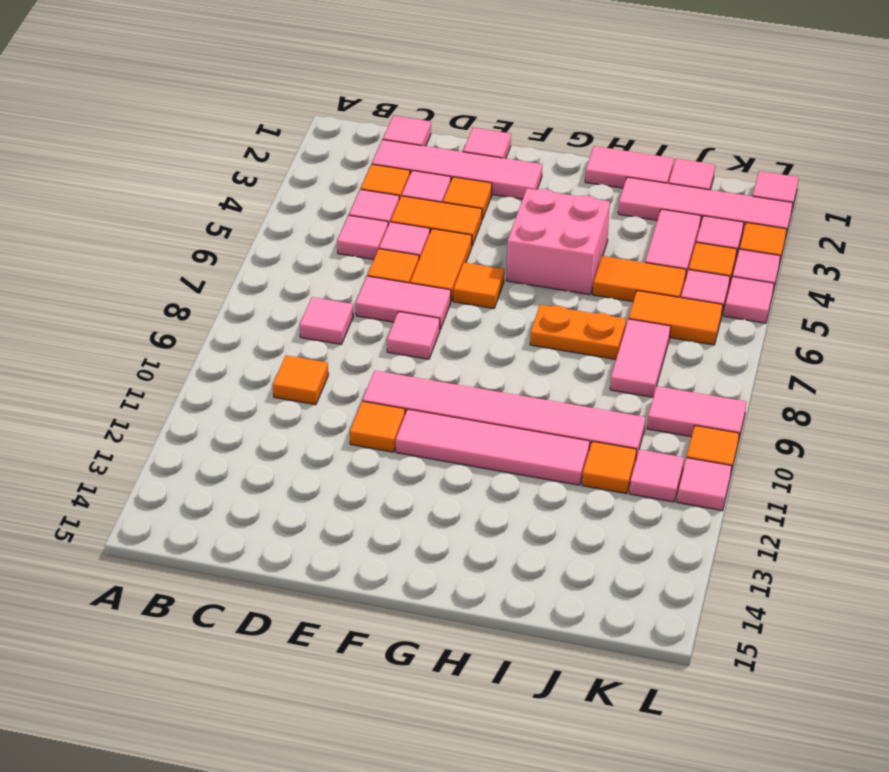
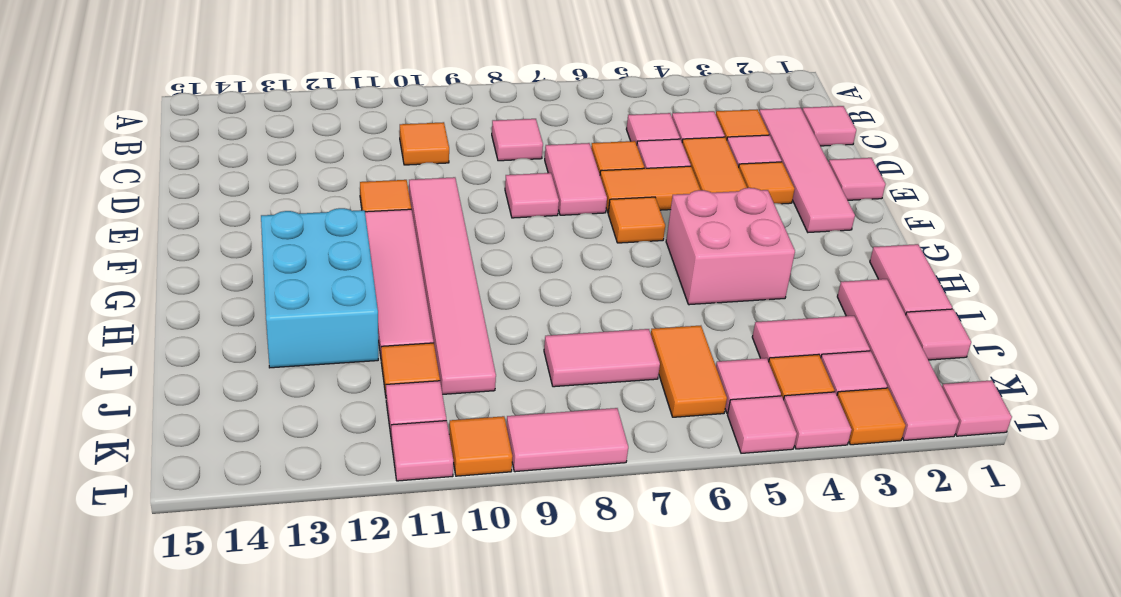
none -> cyan 2x3 brick [261,208,378,368]
orange 1x2 plate [530,305,626,359] -> none
orange 1x2 tile [593,256,686,302] -> none
pink 1x2 tile [647,386,746,443] -> pink 1x2 tile turned to [506,408,628,472]

